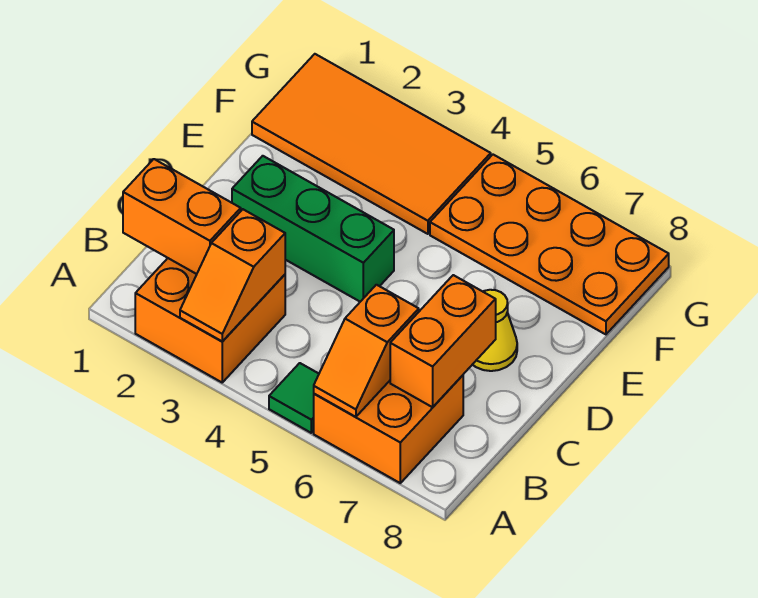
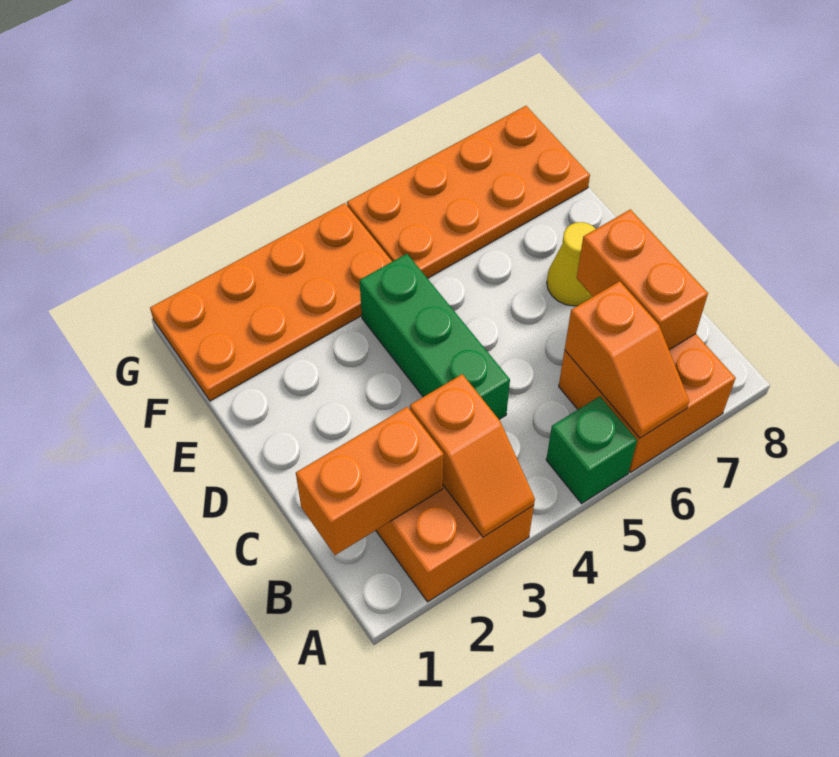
green 1x1 tile [269,363,319,433] -> green 1x1 brick [546,396,637,504]
green 1x3 brick [232,156,394,302] -> green 1x3 brick turned to [359,254,510,419]
orange 2x4 tile [252,54,491,234] -> orange 2x4 plate [150,203,392,401]

